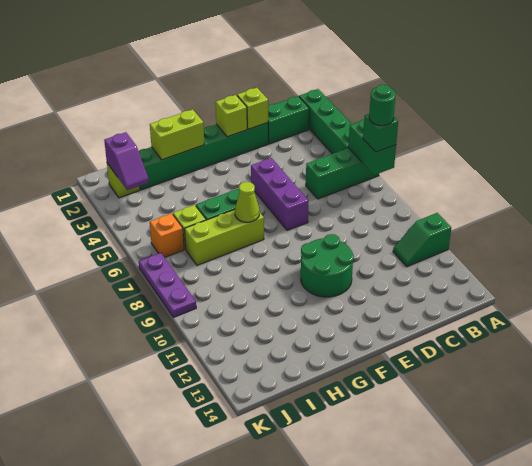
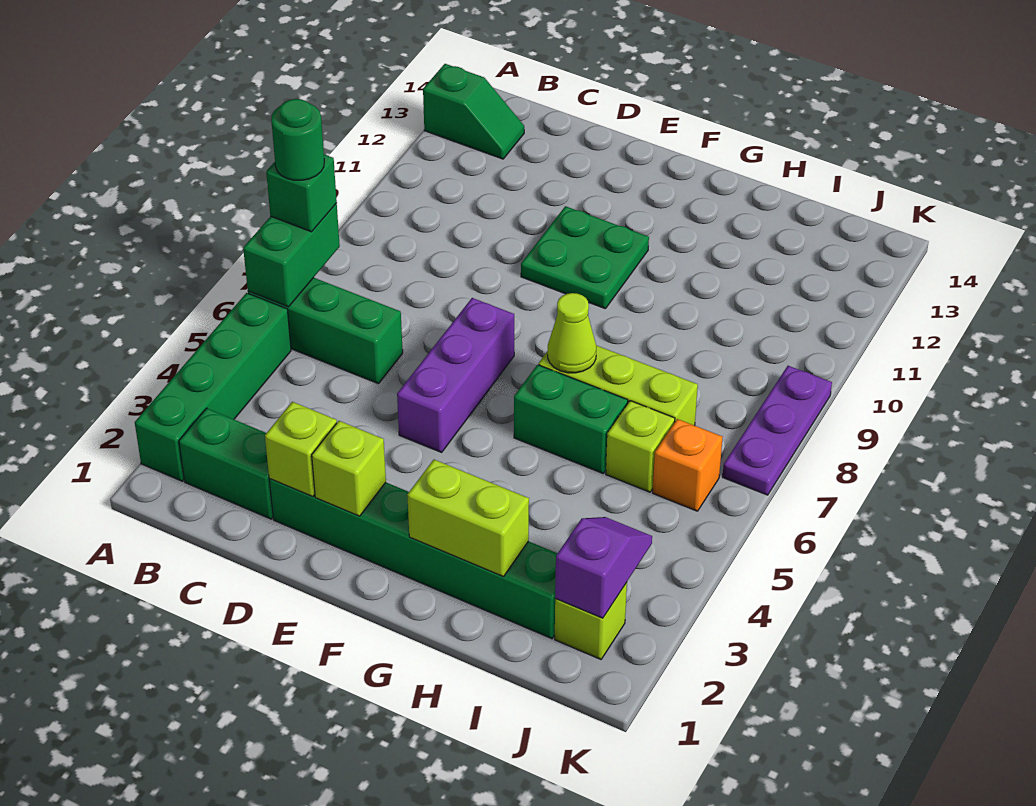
green 1x2 slope [393,213,451,267] -> green 1x2 slope moved to [423,64,524,159]
green 2x2 round brick [301,234,354,297] -> green 2x2 plate [521,206,649,309]

